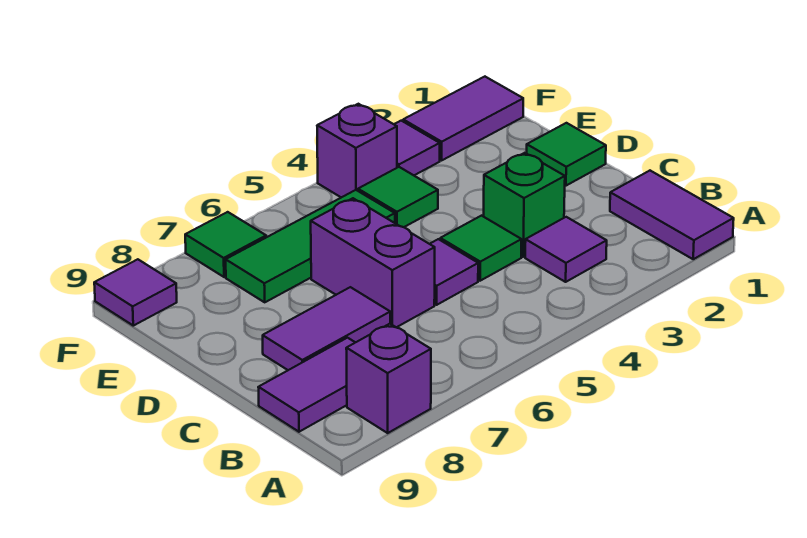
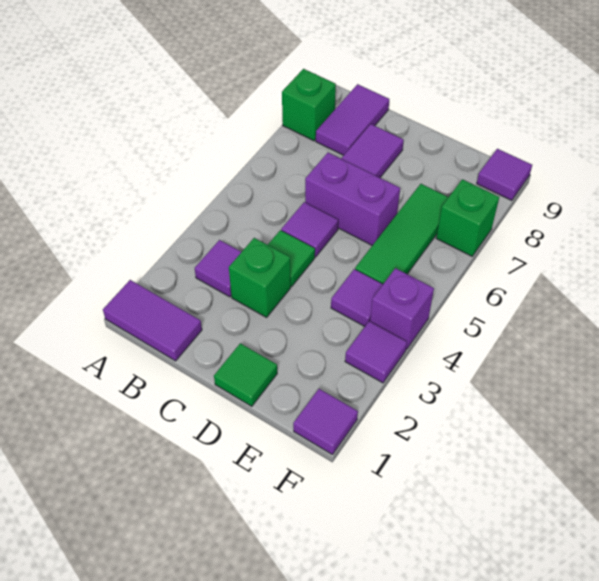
purple 1x1 brick [346,324,431,433] -> green 1x1 brick [282,69,336,141]
green 1x1 tile [358,167,438,227] -> purple 1x1 tile [331,269,383,326]
purple 1x2 tile [403,77,523,160] -> purple 1x1 tile [293,389,358,455]
green 1x1 tile [185,212,266,277] -> green 1x1 brick [436,179,499,256]

